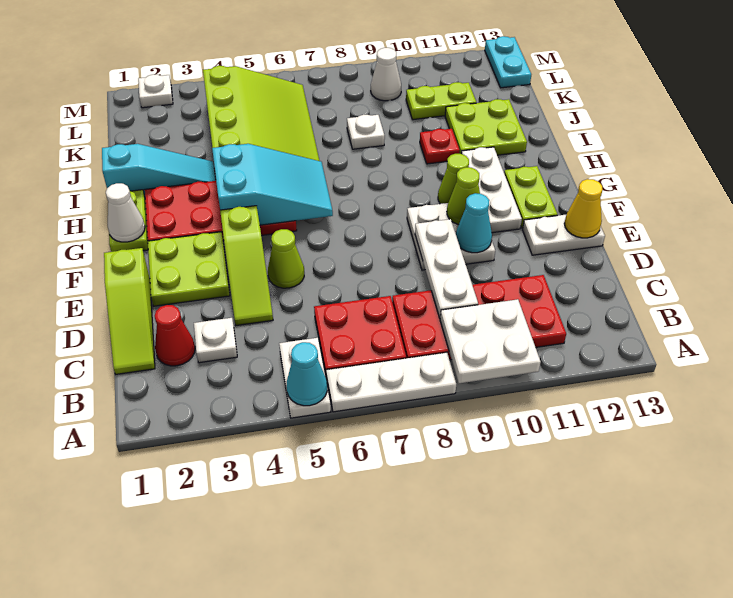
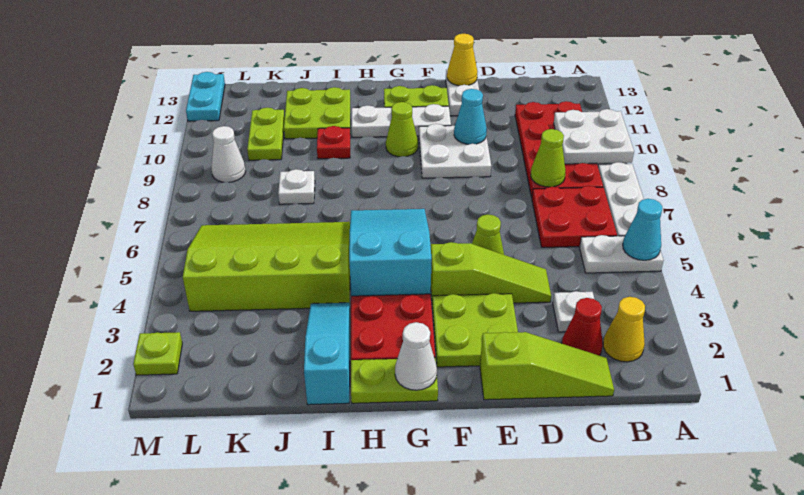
none -> yellow 1x1 cone [603,297,645,362]
white 1x3 plate [415,219,478,318] -> none
lime 1x1 cone [447,167,480,225] -> lime 1x1 cone moved to [531,129,565,187]
cyan 1x2 plate [485,36,531,88] -> cyan 1x2 plate turned to [186,72,225,121]
white 1x1 plate [138,74,173,108] -> lime 1x1 plate [133,332,182,375]

